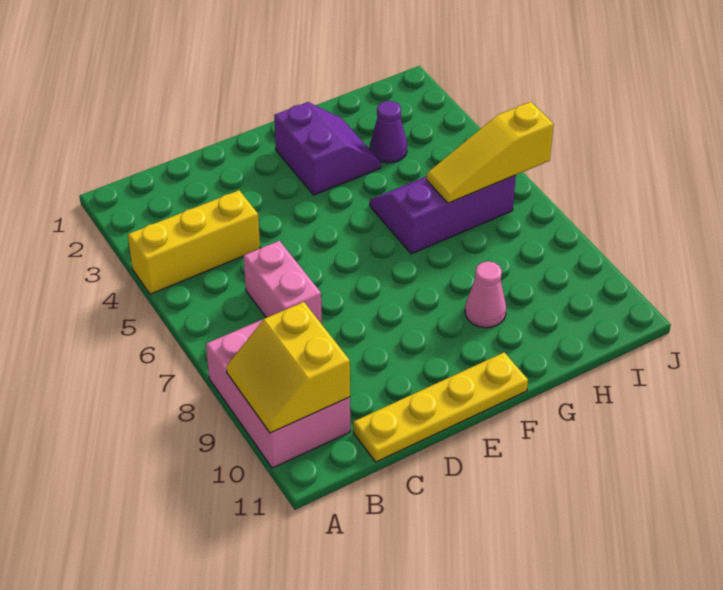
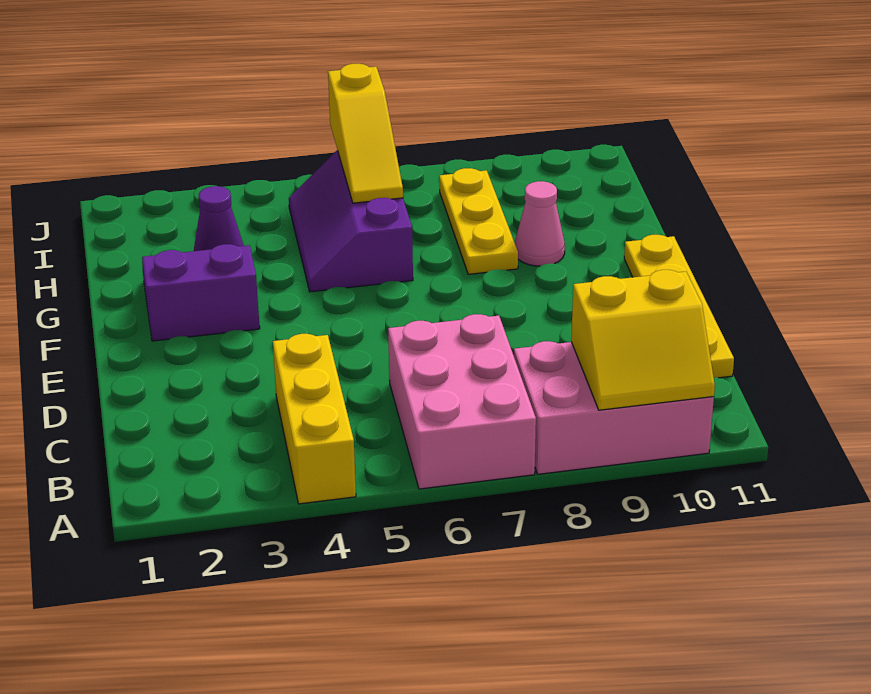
pink 1x2 brick [243,241,322,324] -> pink 2x3 brick [388,314,536,489]
none -> yellow 1x3 plate [439,168,518,274]

